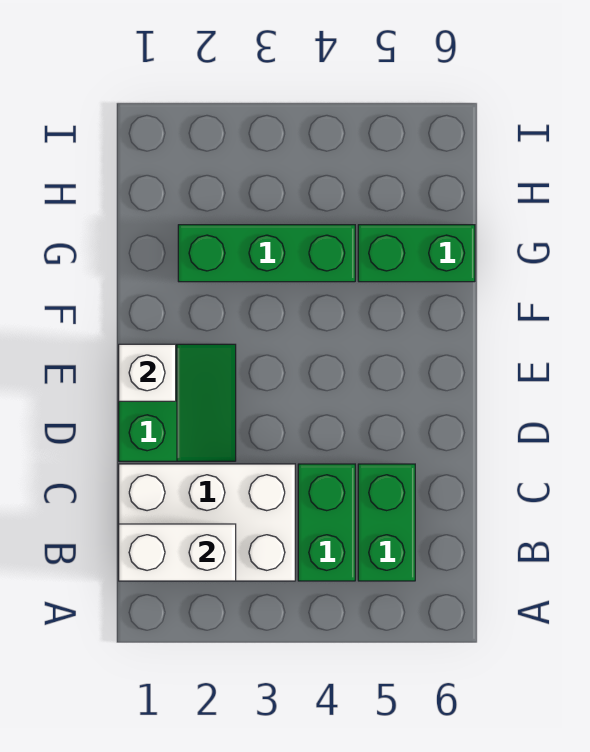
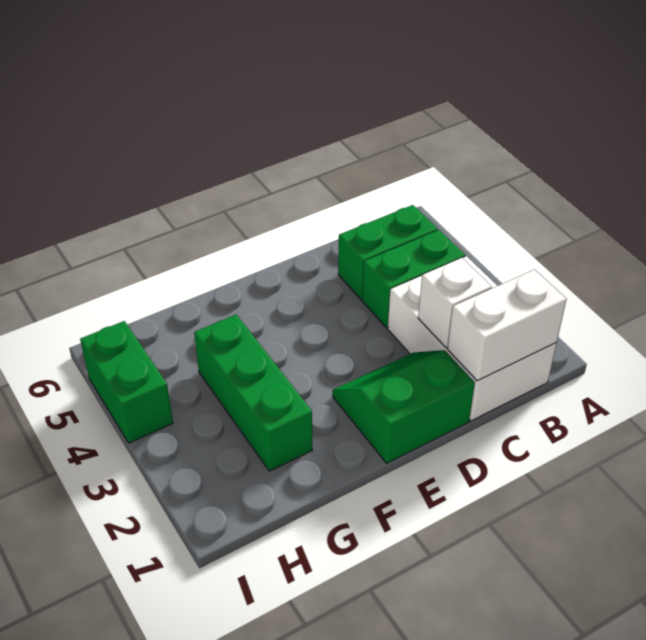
white 1x2 brick [119,524,236,581] -> white 1x2 brick turned to [448,270,566,381]
white 1x1 brick [119,344,176,401] -> white 1x1 brick moved to [418,258,492,348]
green 1x2 brick [358,225,475,282] -> green 1x2 brick moved to [80,321,173,443]

